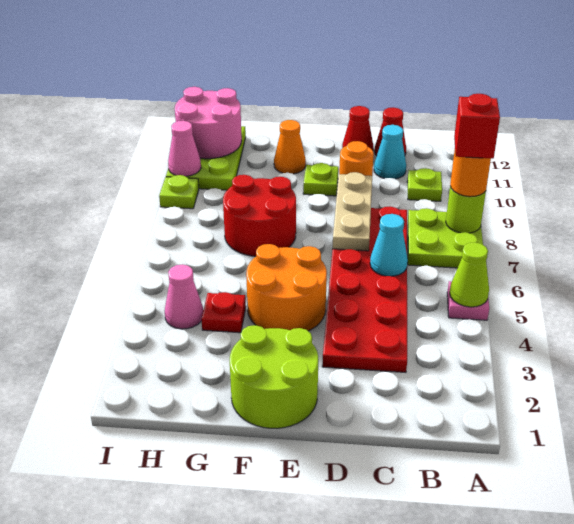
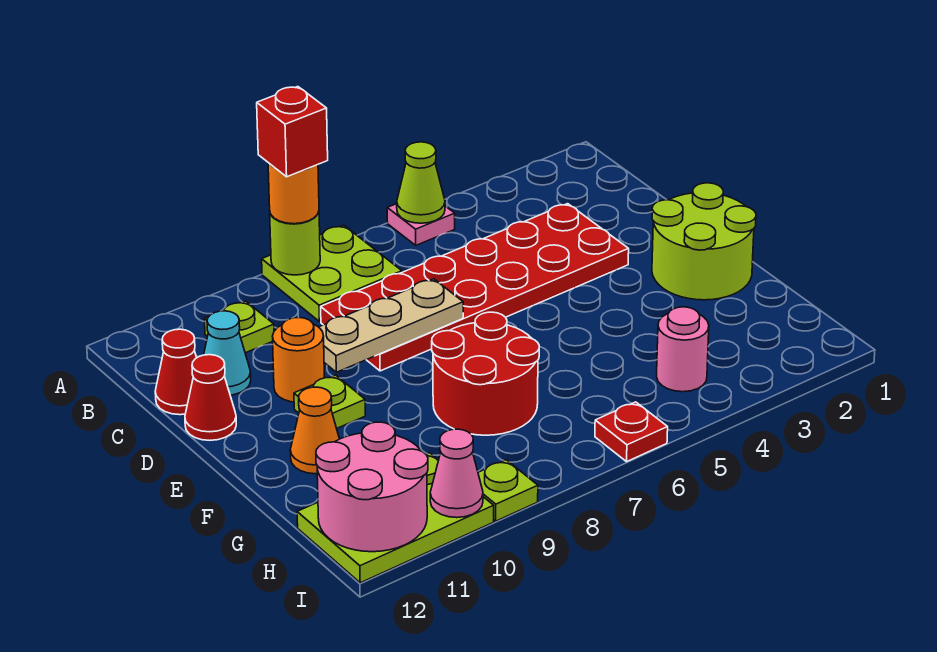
cyan 1x1 cone [370,214,408,276] -> none
orange 2x2 round brick [246,244,327,331] -> none
red 1x1 plate [201,292,246,333] -> red 1x1 plate moved to [595,402,668,462]
pink 1x1 cone [165,265,203,329] -> pink 1x1 round brick [657,307,709,392]

